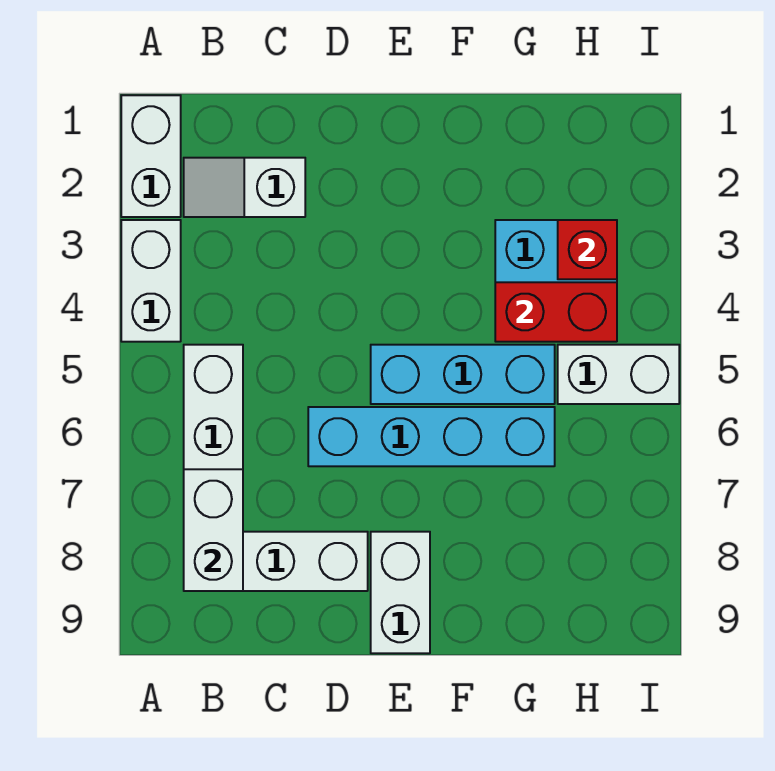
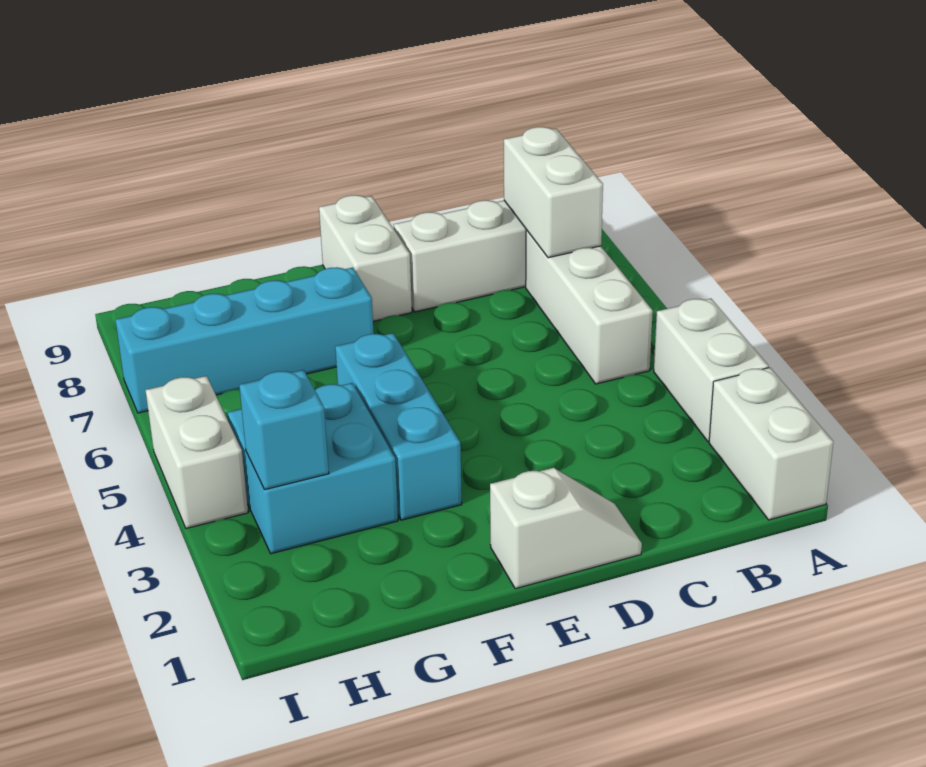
white 1x2 slope [184,158,305,217] -> white 1x2 slope moved to [490,468,642,589]
cyan 1x4 brick [308,407,555,466] -> cyan 1x4 brick moved to [115,267,374,413]
cyan 1x3 brick [371,345,555,404] -> cyan 1x3 brick turned to [335,333,462,520]
red 1x2 brick [495,282,617,342] -> none
red 1x1 brick [558,220,617,279] -> cyan 1x1 brick [239,370,329,490]
white 1x2 brick [558,345,679,404] -> white 1x2 brick turned to [146,376,248,528]

